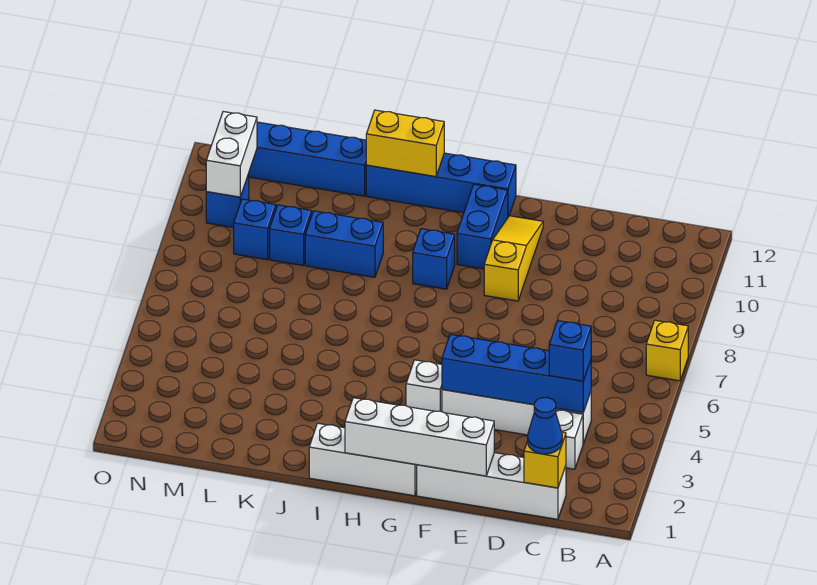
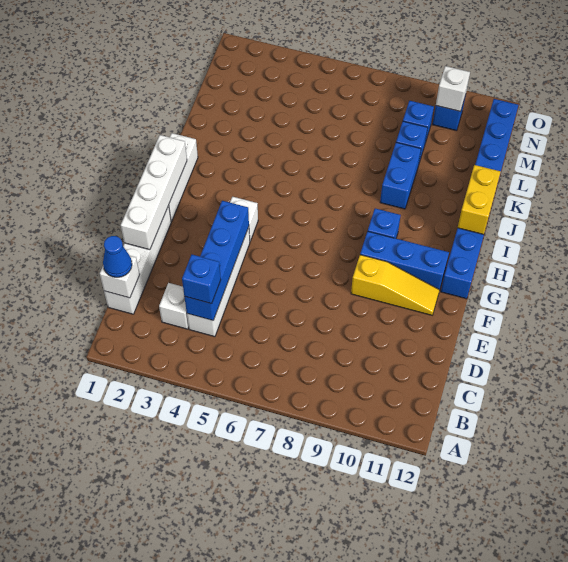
yellow 1x1 brick [646,320,688,381] -> none
yellow 1x1 brick [524,432,566,488] -> white 1x1 brick [100,256,140,298]
blue 1x2 brick [457,185,508,269] -> blue 1x3 brick [360,231,449,290]
white 1x2 brick [206,112,257,197] -> white 1x1 brick [436,66,470,112]

